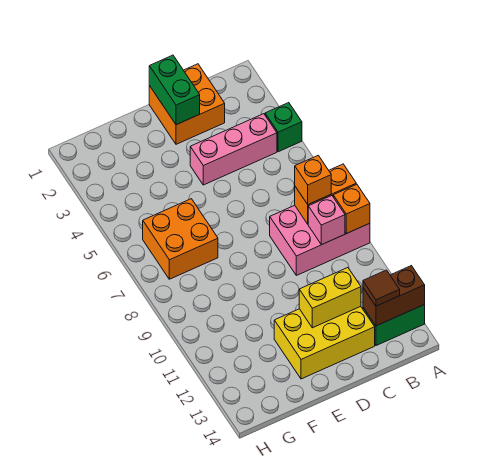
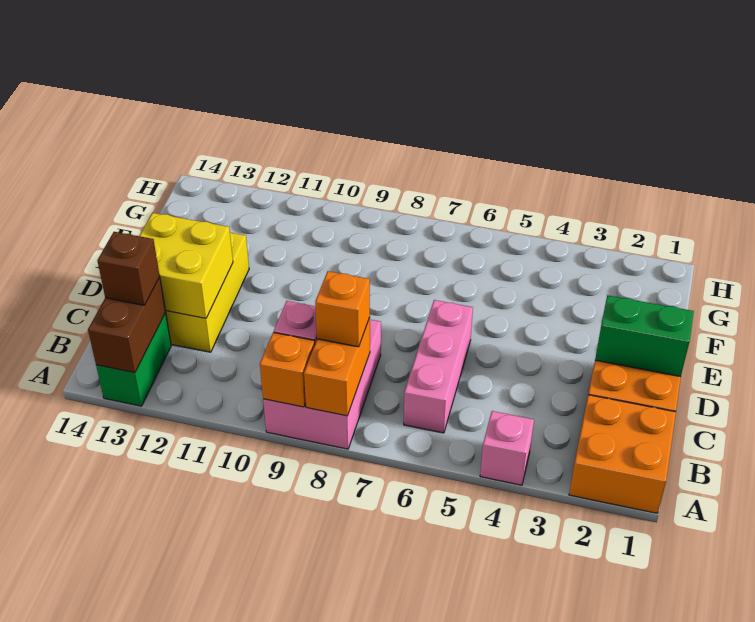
green 1x1 brick [265,103,302,152] -> pink 1x1 brick [480,411,534,485]
pink 1x3 brick [190,114,277,185] -> pink 1x3 brick moved to [404,300,473,433]
brown 1x1 tile [363,270,400,306] -> brown 1x1 brick [97,232,160,305]
yellow 1x2 brick [299,268,361,328] -> yellow 2x2 brick [140,213,233,318]
orange 2x2 brick [143,199,218,279] -> orange 2x2 brick moved to [569,395,676,513]

